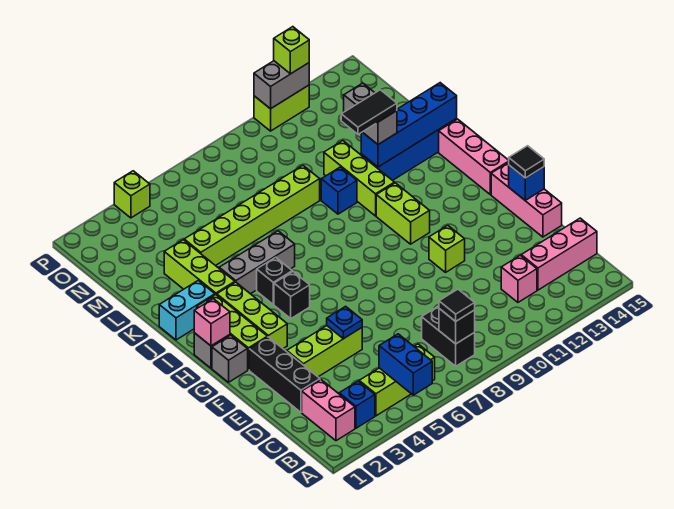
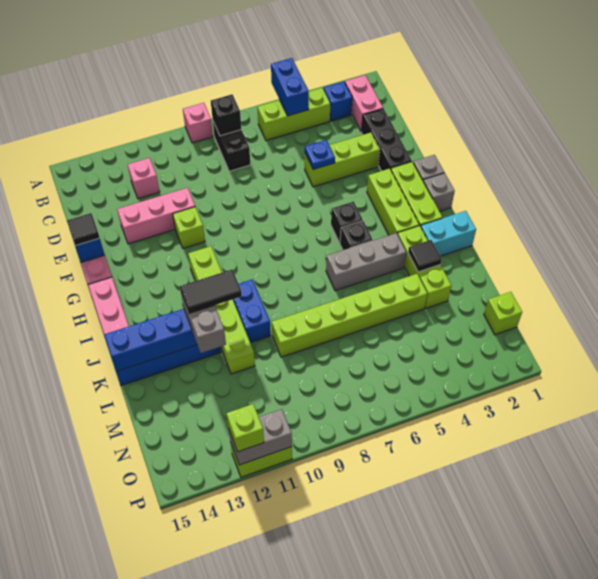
black 1x1 tile [439,289,475,321] -> black 1x1 tile moved to [408,240,442,272]
pink 1x3 brick [521,218,597,290] -> pink 1x3 brick moved to [117,188,195,244]
pink 1x1 brick [194,299,230,346] -> pink 1x1 brick moved to [183,103,213,143]
blue 1x1 brick [321,167,357,214] -> blue 1x2 brick [233,279,271,343]
lime 1x1 brick [114,171,150,218] -> lime 1x1 brick moved to [484,292,522,335]

